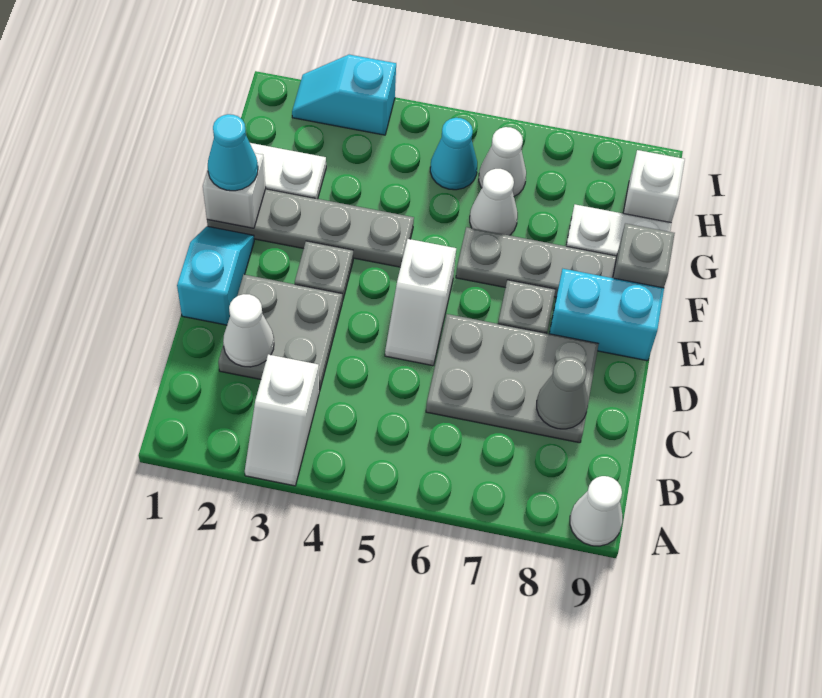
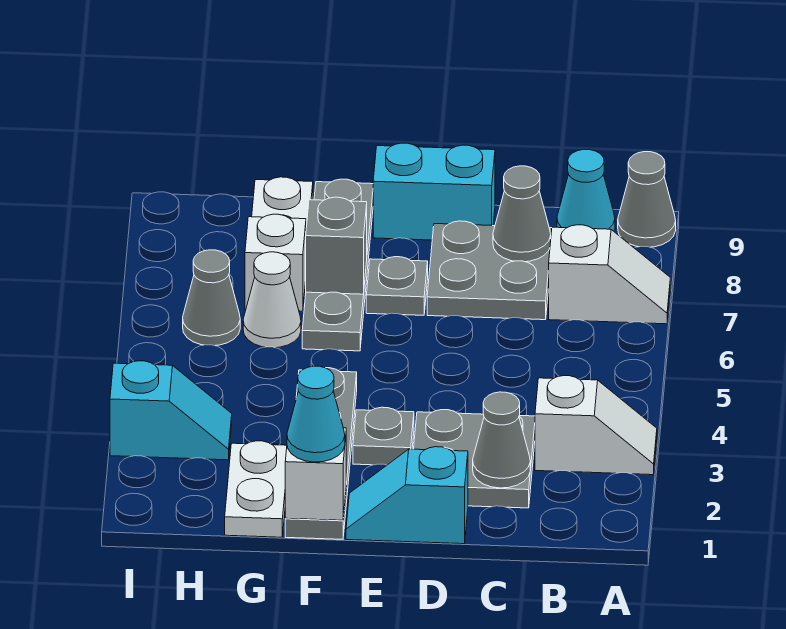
white 1x1 cone [570,476,623,546] -> grey 1x1 cone [618,152,676,247]
white 1x1 cone [223,294,274,367] -> grey 1x1 cone [473,392,530,488]
grey 2x3 plate [426,314,599,443] -> grey 2x2 plate [427,221,552,320]
white 1x2 slope [385,239,456,366] -> white 1x2 slope moved to [549,225,670,324]
cyan 1x2 brick [549,269,664,361] -> cyan 1x2 brick turned to [373,143,495,240]
grey 1x1 brick [613,223,675,288] -> grey 1x1 brick moved to [306,197,367,294]
cyan 1x1 cone [430,118,477,190] -> cyan 1x1 cone moved to [557,149,615,231]
white 1x1 cone [479,127,526,196] -> grey 1x1 cone [183,250,240,346]
white 1x1 brick [623,150,685,222] -> white 1x1 brick moved to [245,214,306,311]
cyan 1x2 slope [292,55,396,135] -> cyan 1x2 slope turned to [110,361,232,460]

